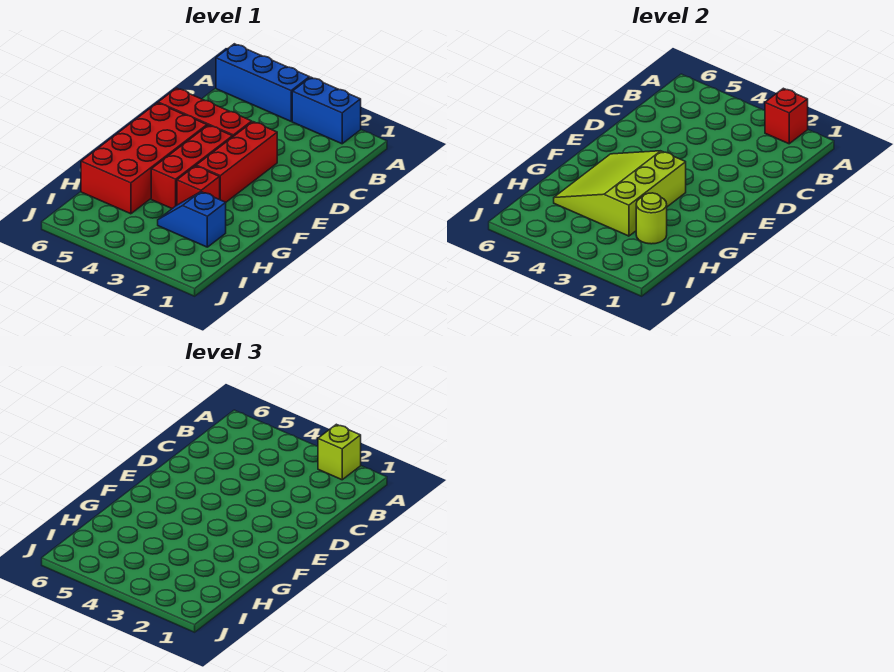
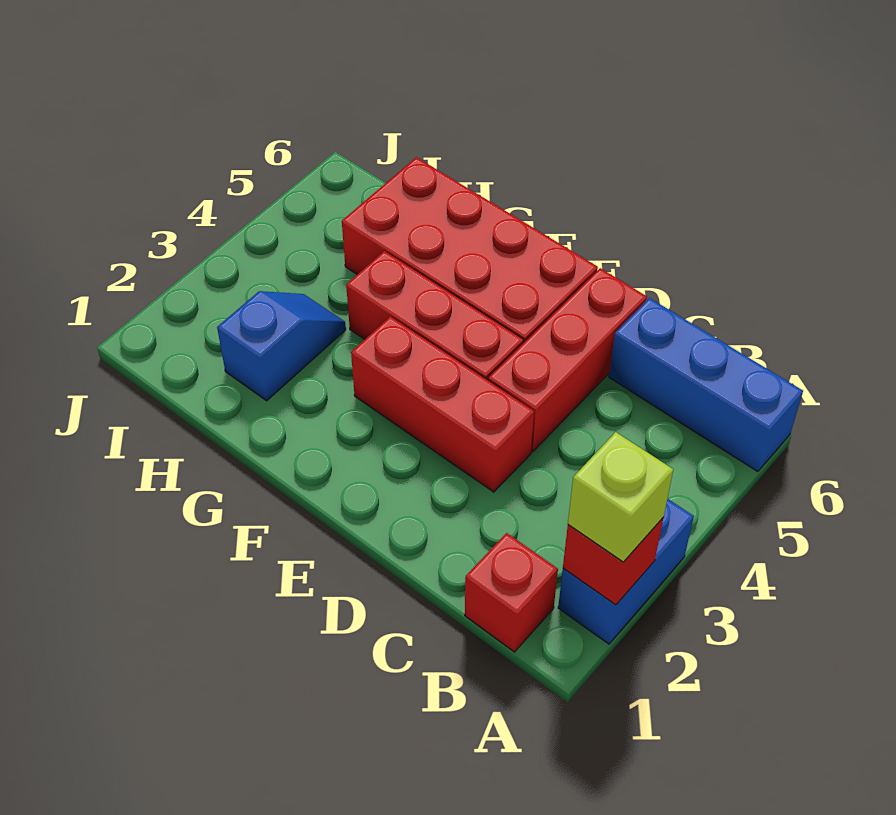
blue 1x3 brick [216,44,310,121] -> blue 1x3 brick turned to [609,298,803,472]
lime 3x3 slope [554,151,686,236] -> none
red 1x1 brick [177,166,220,205] -> red 1x1 brick moved to [465,533,558,652]
lime 1x1 round brick [636,193,667,244] -> none

